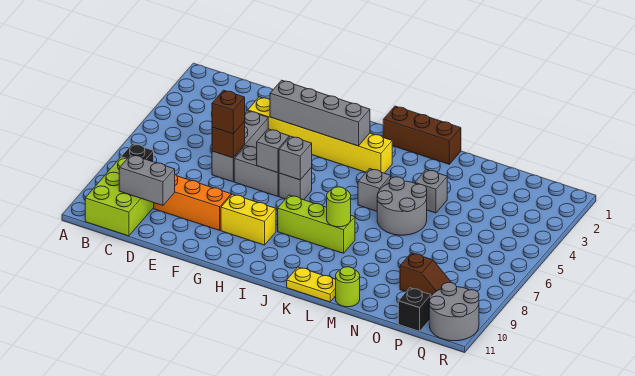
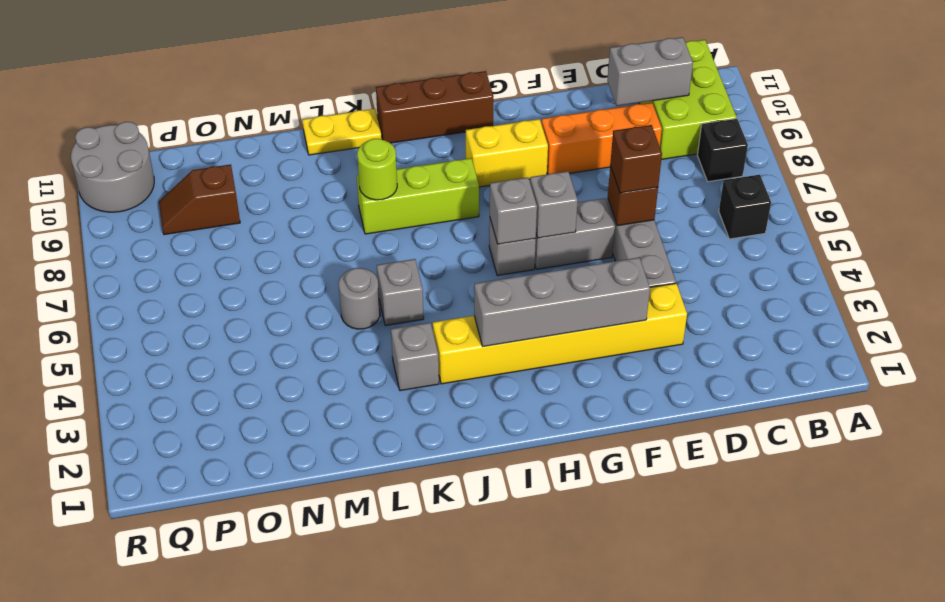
brown 1x3 brick [383,106,461,164] -> brown 1x3 brick moved to [376,71,493,143]
grey 2x2 round brick [377,177,427,235] -> grey 1x1 round brick [339,268,380,329]
grey 1x1 brick [415,169,447,213] -> grey 1x1 brick moved to [391,323,439,391]
lime 1x1 round brick [336,267,360,307] -> none
black 1x1 brick [398,288,431,331] -> black 1x1 brick moved to [719,175,771,239]

